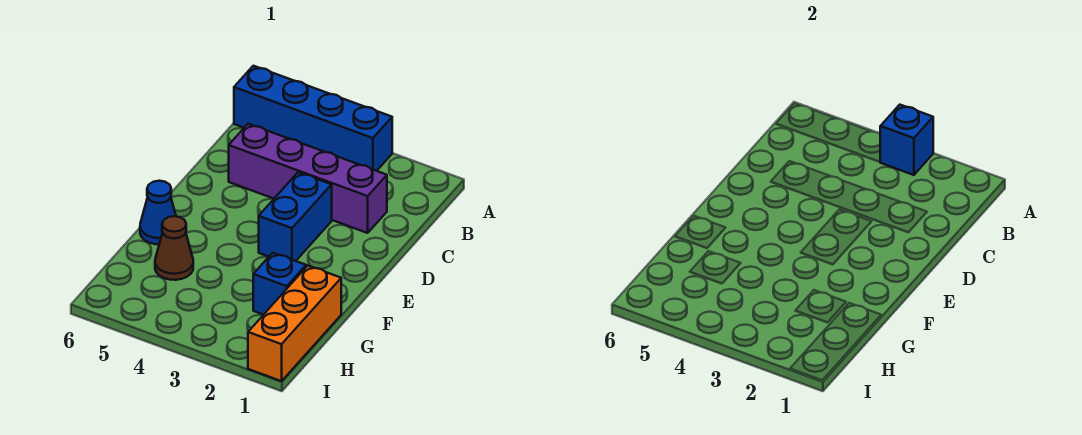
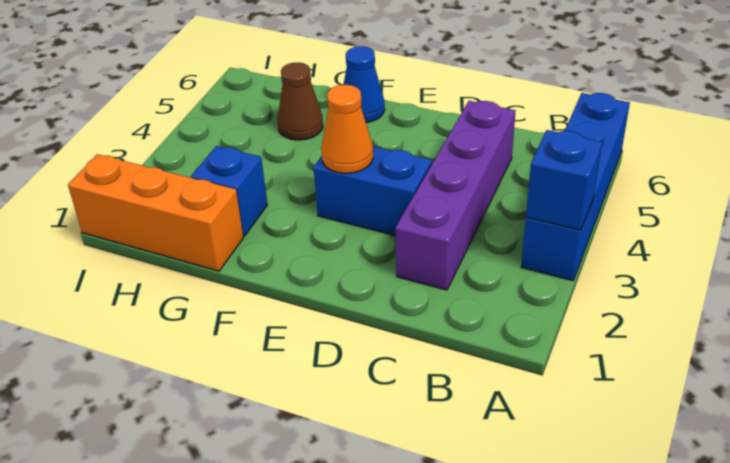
none -> orange 1x1 cone [321,85,373,173]

